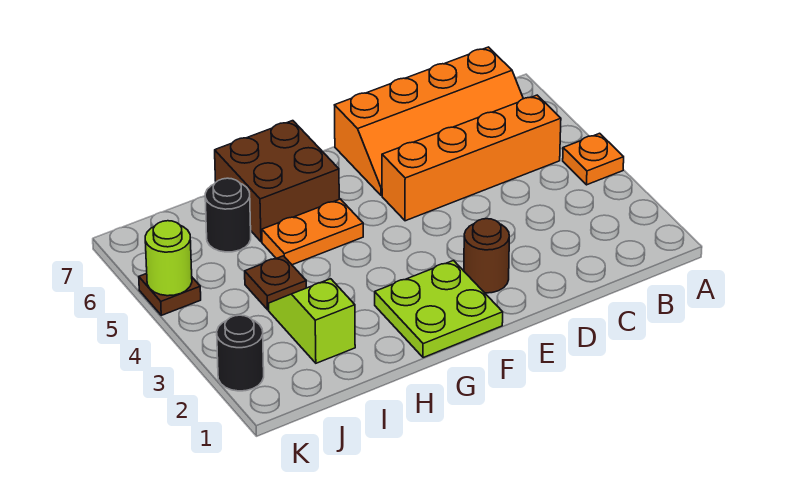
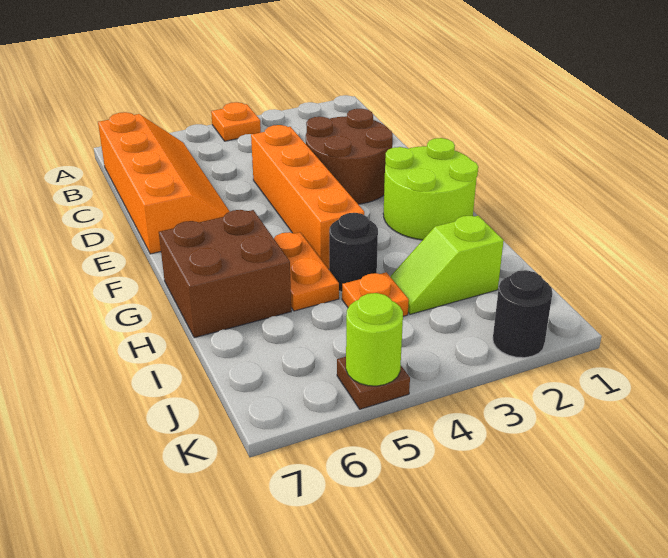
orange 1x4 brick [382,95,561,221] -> orange 1x4 brick moved to [251,125,364,269]
brown 1x1 round brick [464,219,509,293] -> brown 2x2 round brick [306,109,393,204]
lime 2x2 plate [375,261,503,358] -> lime 2x2 round brick [383,138,478,240]
brown 1x1 plate [245,256,306,310] -> orange 1x1 plate [342,272,409,316]
black 1x1 round brick [205,178,251,252] -> black 1x1 round brick moved to [329,213,378,292]

